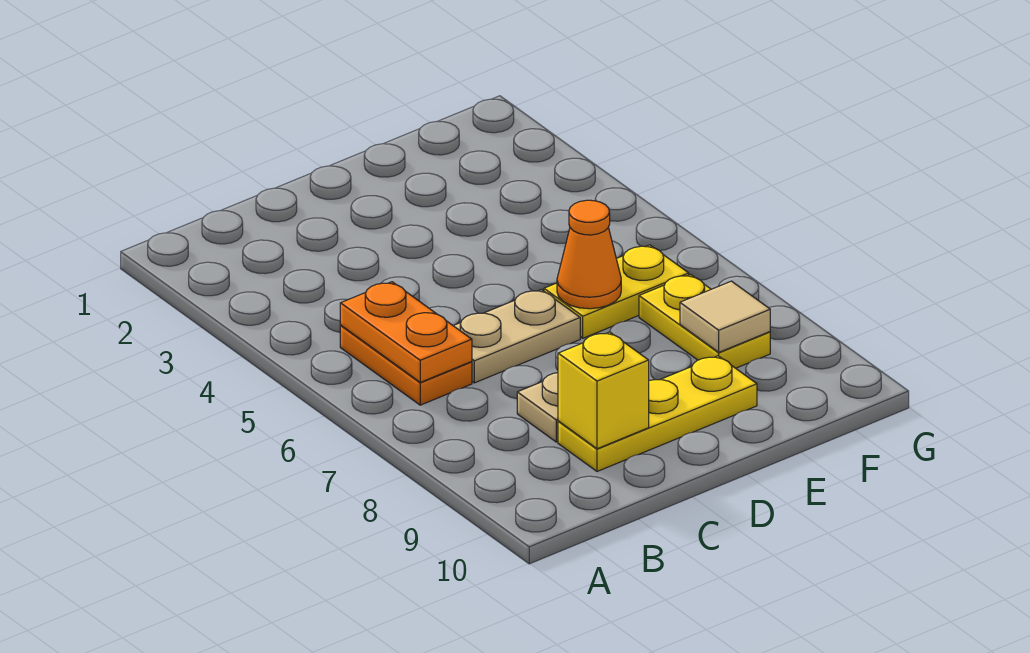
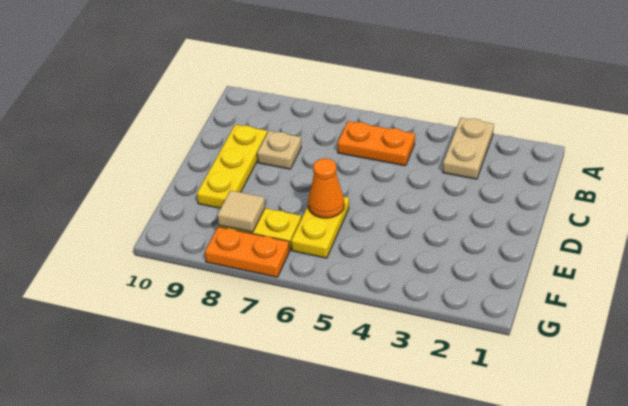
orange 1x2 plate [340,282,472,382] -> orange 1x2 plate moved to [205,227,289,277]
tan 1x2 plate [453,289,580,383] -> tan 1x2 plate moved to [443,118,494,179]
yellow 1x1 brick [558,332,649,449] -> none

